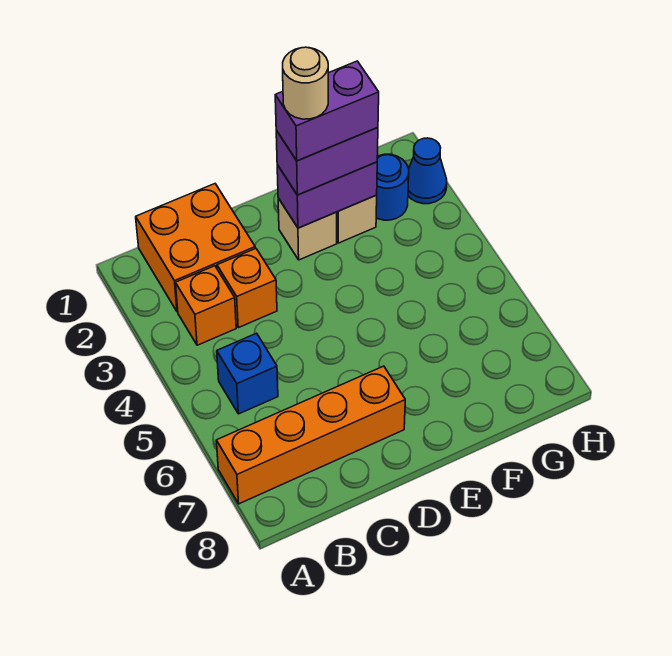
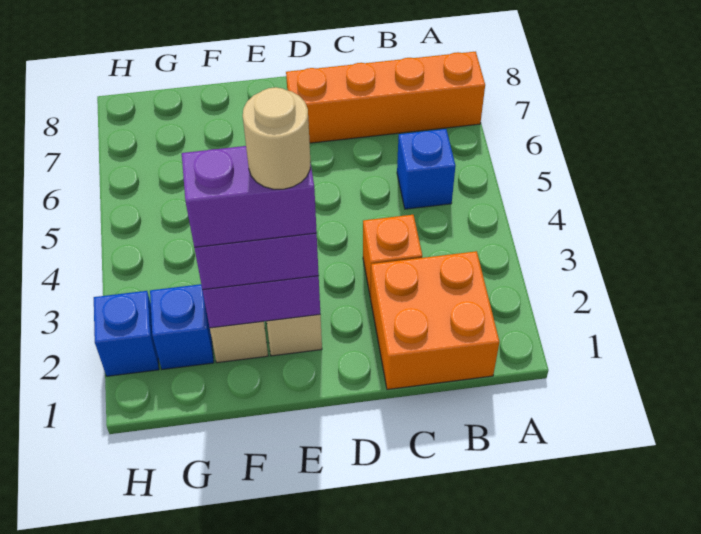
orange 1x1 brick [176,266,236,345] -> none
blue 1x1 round brick [376,154,409,220] -> blue 1x1 brick [150,284,214,369]
blue 1x1 cone [408,138,447,204] -> blue 1x1 brick [94,291,159,376]

